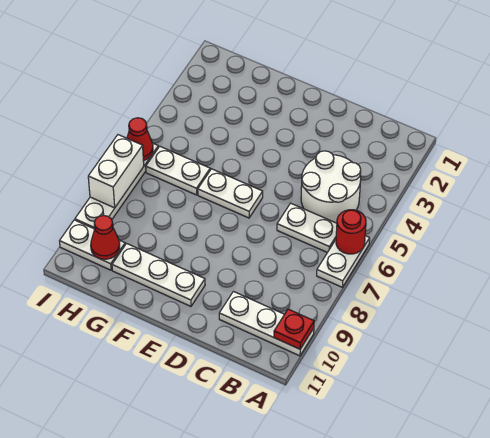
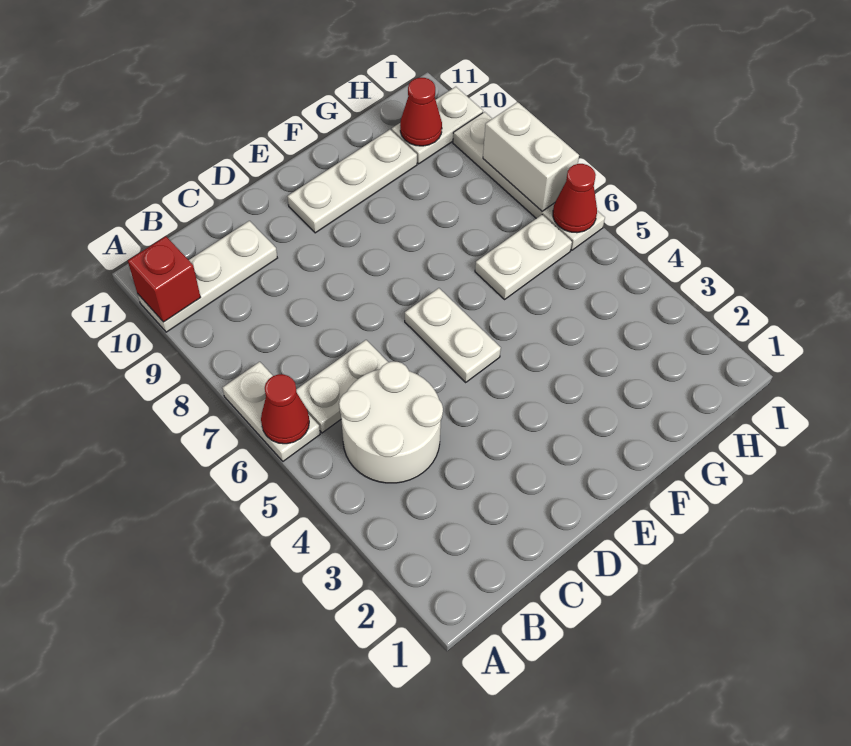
red 1x1 round brick [336,210,366,254] -> red 1x1 cone [261,374,309,444]
red 1x1 plate [274,309,314,349] -> red 1x1 brick [128,236,201,322]
white 1x2 plate [198,169,263,218] -> white 1x2 plate turned to [405,288,501,382]

